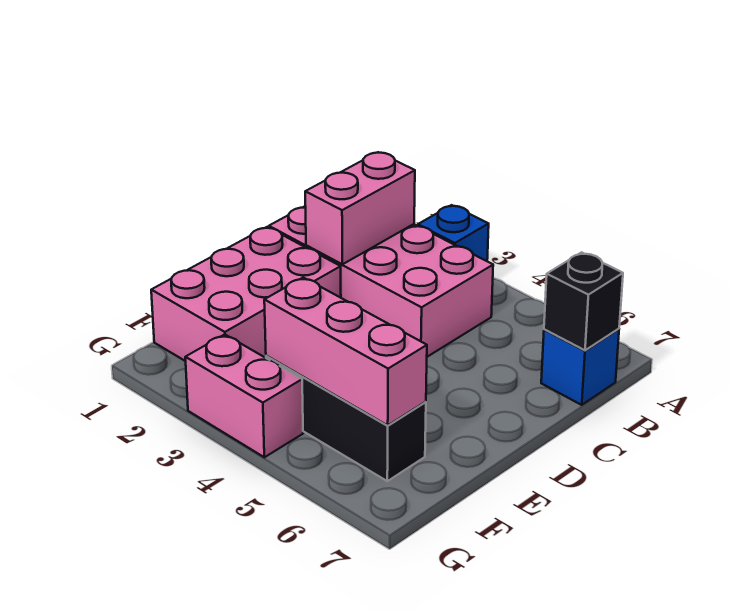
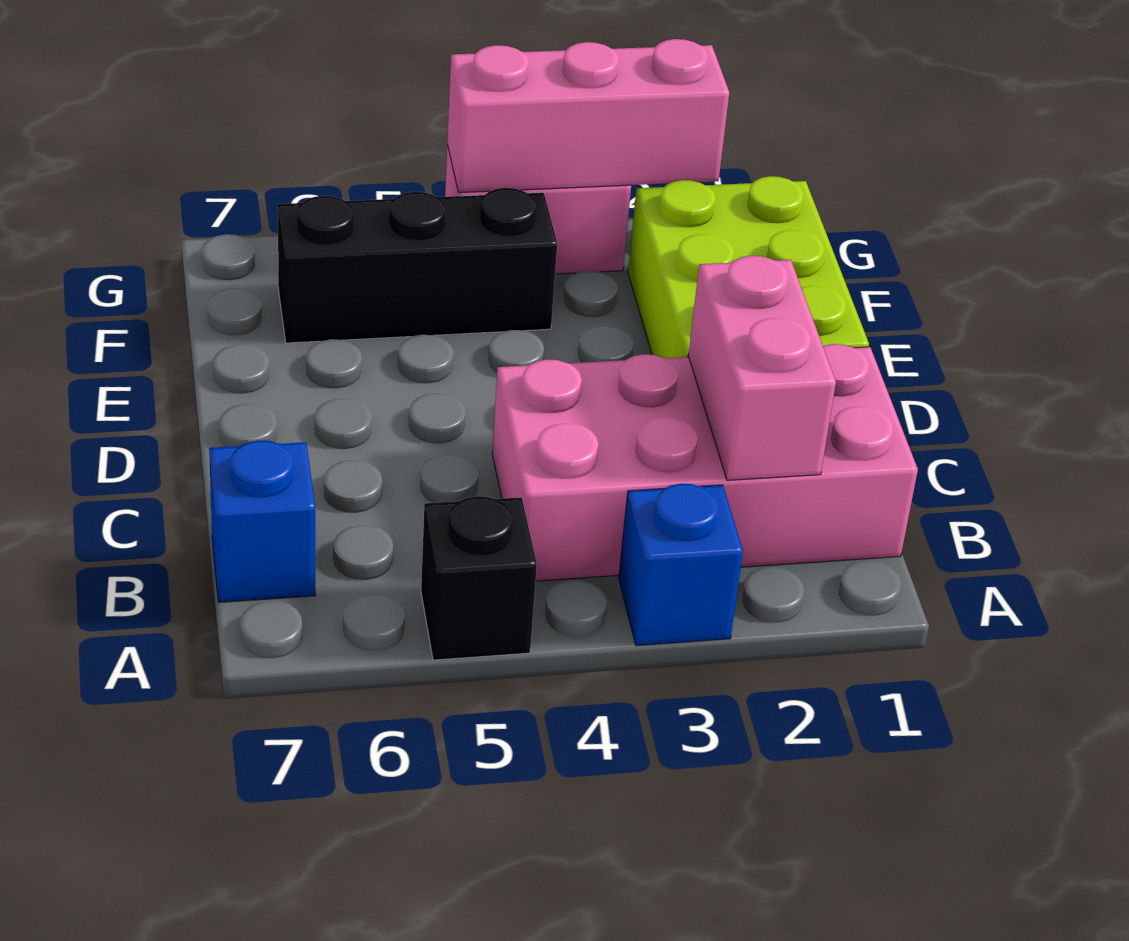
black 1x1 brick [544,252,623,350] -> black 1x1 brick moved to [421,496,537,660]
pink 2x3 brick [151,227,341,361] -> lime 2x3 brick [628,176,869,358]
pink 1x3 brick [264,277,427,425] -> pink 1x3 brick moved to [447,39,729,193]

